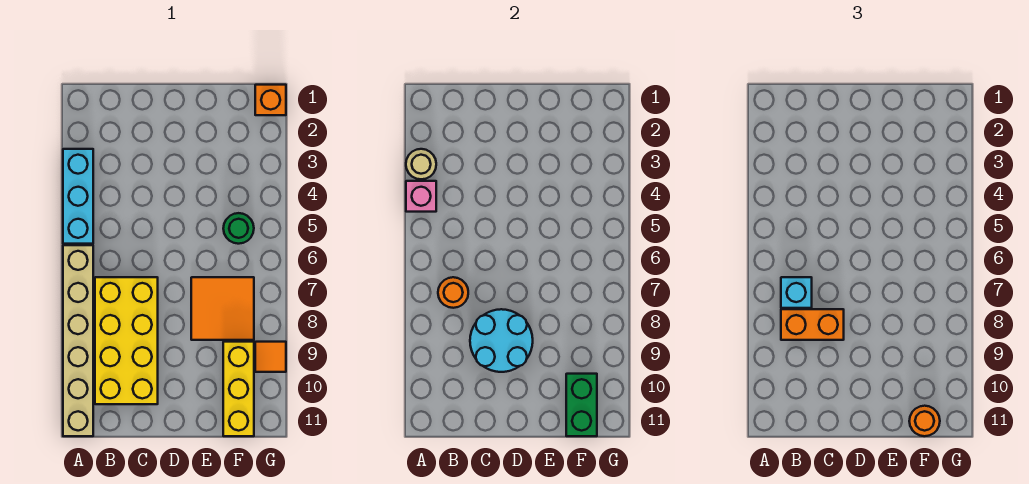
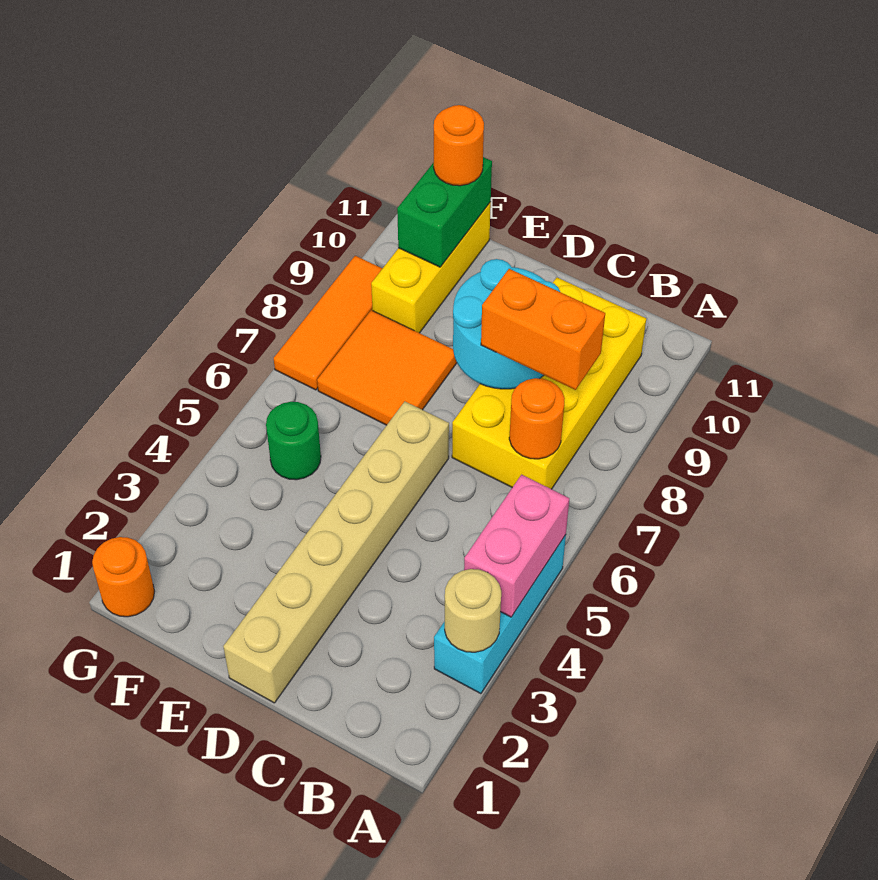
pink 1x1 brick [406,181,436,212] -> pink 1x2 brick [464,475,569,617]
tan 1x6 brick [63,245,93,436] -> tan 1x6 brick moved to [223,401,449,703]
cyan 1x1 brick [781,277,812,308] -> none
orange 1x1 brick [255,85,286,115] -> orange 1x1 round brick [92,537,155,617]
orange 1x1 tile [255,342,286,372] -> orange 1x3 tile [274,256,382,390]

